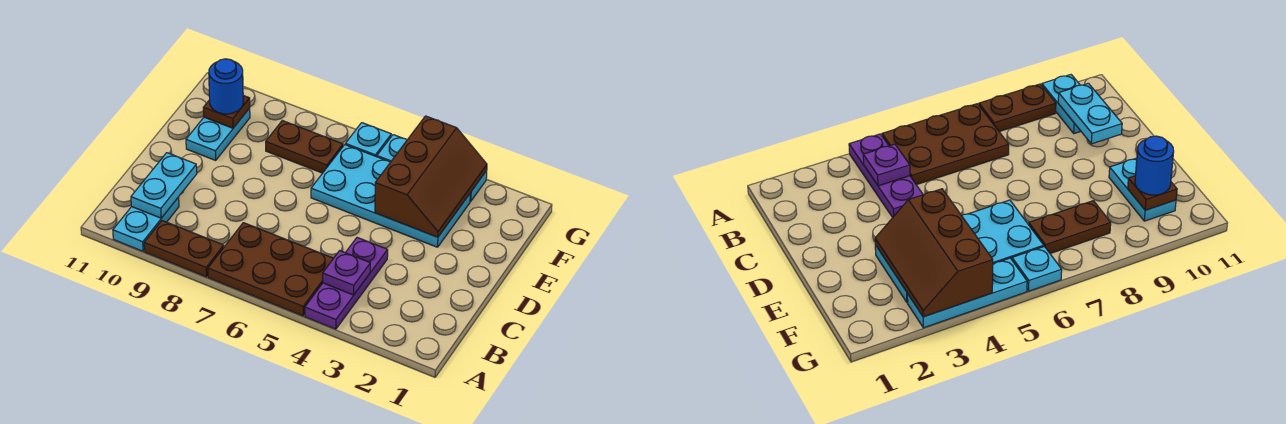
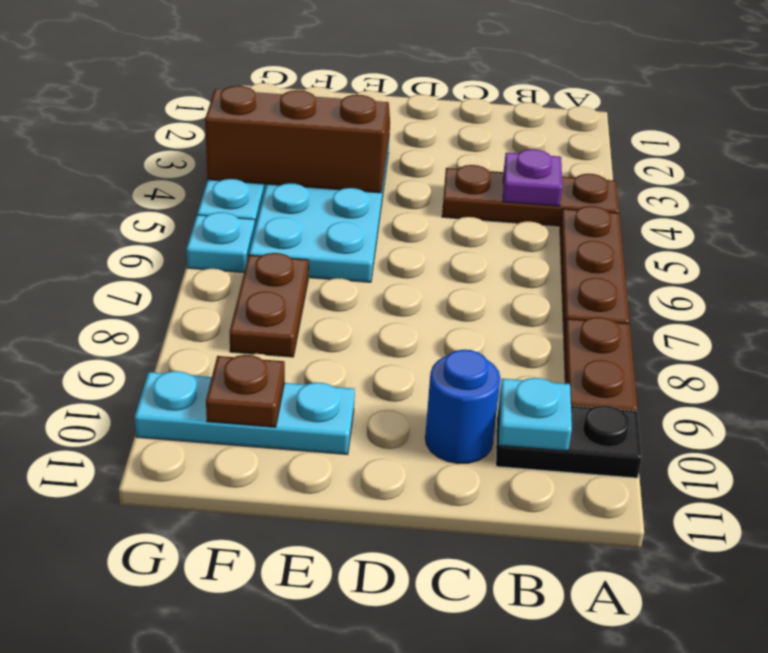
purple 1x3 plate [305,238,388,329] -> brown 1x3 plate [442,165,619,226]
brown 2x3 plate [208,223,333,316] -> brown 1x3 plate [560,206,629,334]
cyan 1x2 plate [113,197,179,251] -> black 1x2 plate [496,405,642,478]
cyan 1x2 plate [131,153,197,218] -> cyan 1x1 plate [498,378,572,451]
cyan 1x2 plate [186,108,250,160] -> cyan 1x3 plate [135,371,355,455]
blue 1x1 round brick [209,59,243,114] -> blue 1x1 round brick moved to [425,350,501,464]

